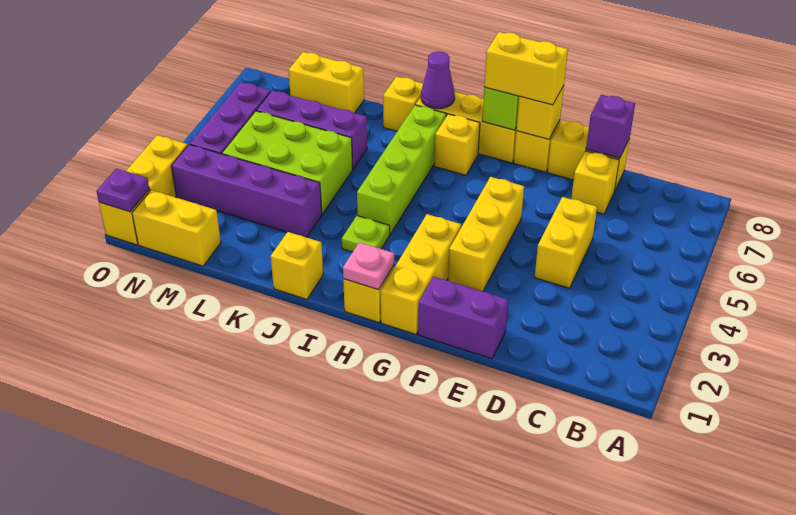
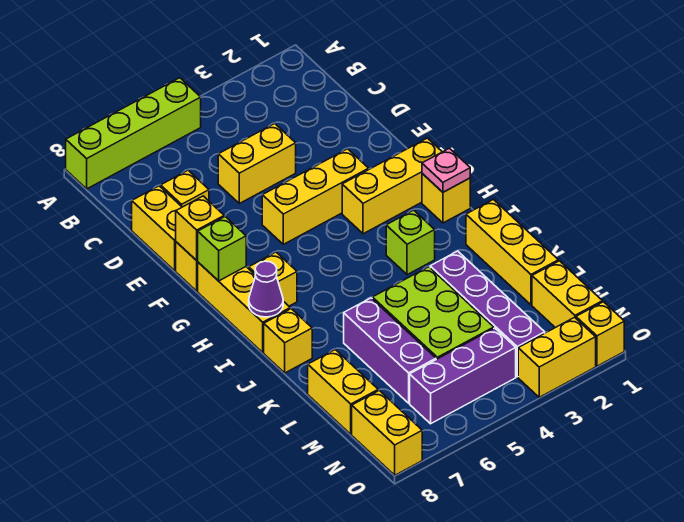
purple 1x1 brick [586,95,635,158] -> none
purple 1x2 brick [418,277,508,359] -> none
yellow 1x2 brick [484,32,568,105] -> yellow 1x2 brick moved to [352,390,422,475]
lime 1x1 plate [342,216,390,252] -> lime 1x1 brick [386,210,435,275]
lime 1x4 brick [357,105,446,234] -> lime 1x4 brick moved to [66,78,201,189]
yellow 1x1 brick [271,232,323,299] -> yellow 1x3 brick [466,200,558,305]
purple 1x1 plate [96,169,149,212] -> none

